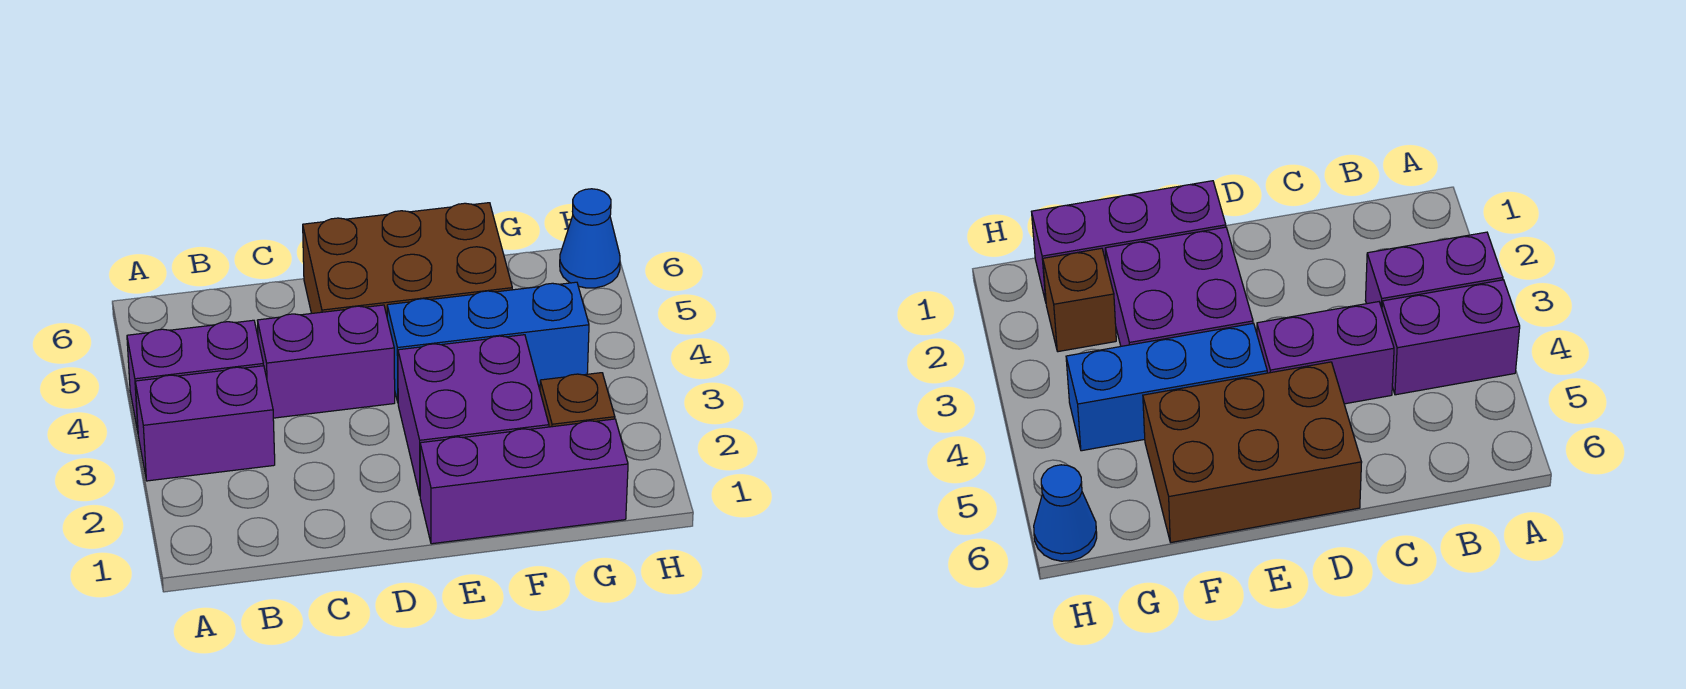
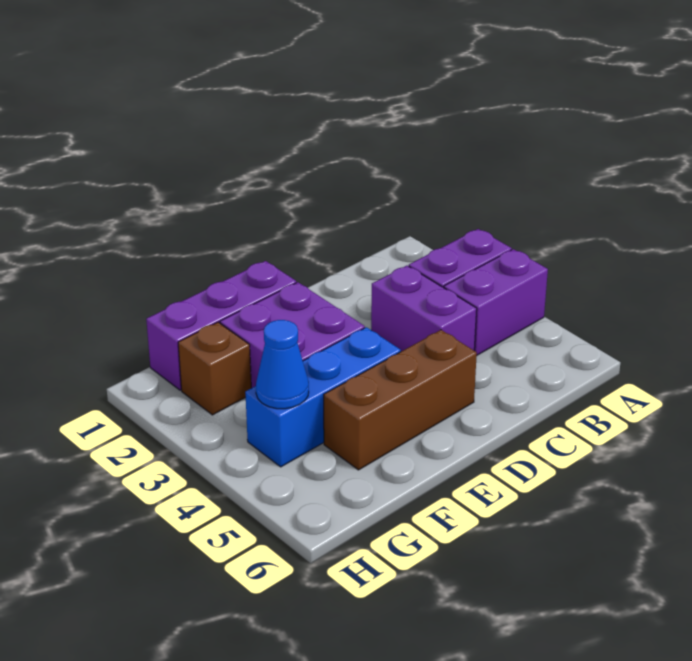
purple 1x2 brick [257,305,395,418] -> purple 1x2 brick turned to [371,266,477,351]
brown 2x3 brick [303,203,512,315] -> brown 1x3 brick [324,330,477,470]
blue 1x1 cone [560,189,620,288] -> blue 1x1 cone moved to [256,320,309,409]

